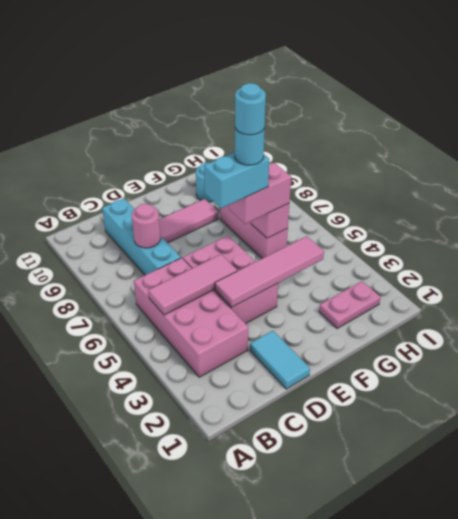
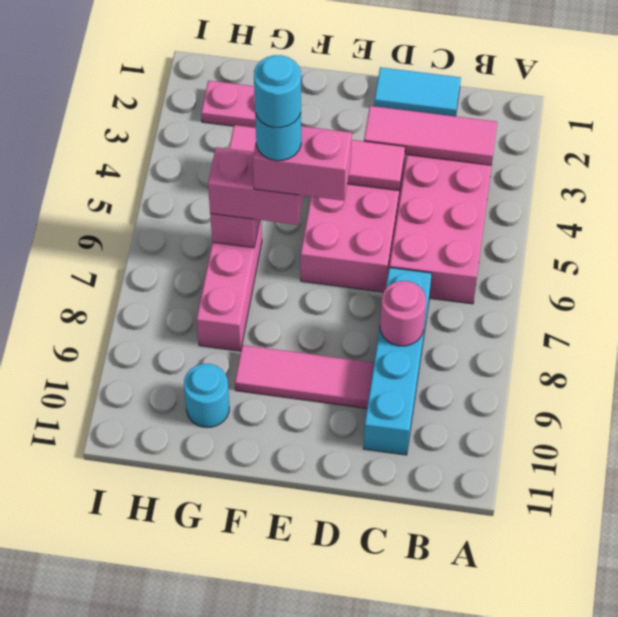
pink 1x3 tile [148,254,237,315] -> pink 1x3 tile moved to [364,106,497,165]
cyan 1x2 tile [250,331,310,389] -> cyan 1x2 tile turned to [374,67,461,116]
cyan 1x2 brick [204,152,269,208] -> pink 1x2 brick [253,126,352,201]

